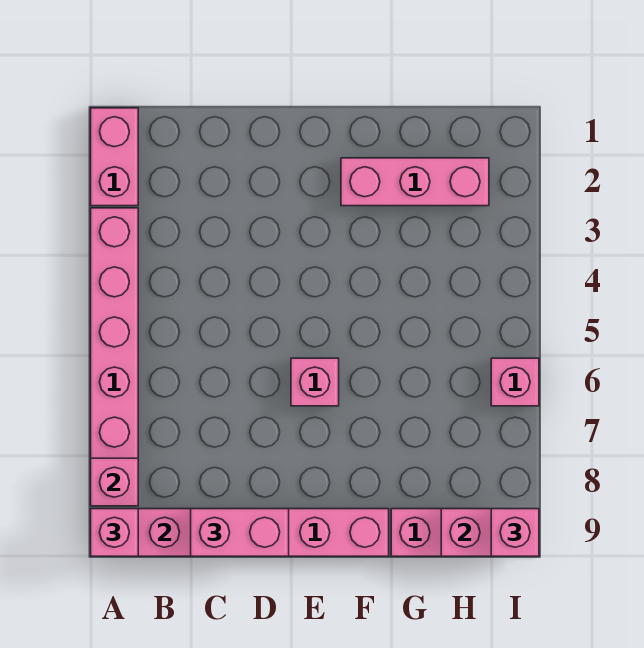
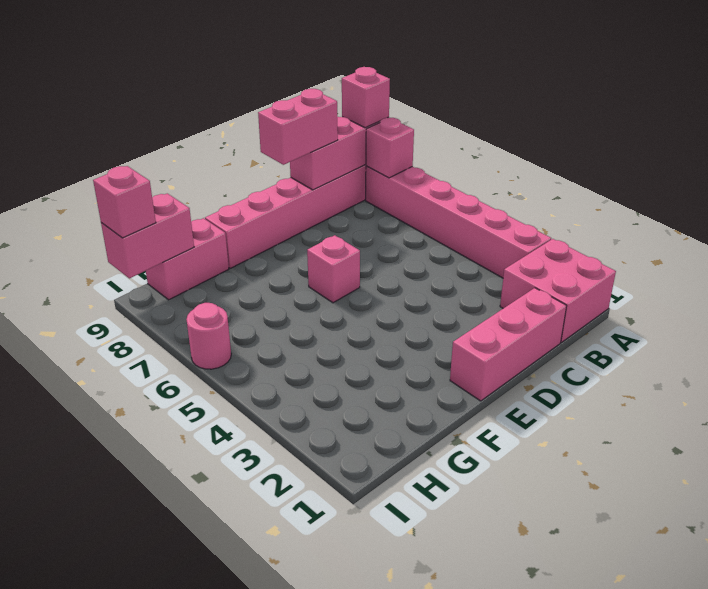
pink 1x2 brick [91,108,138,206] -> pink 2x2 brick [500,239,616,342]
pink 1x3 brick [341,158,489,206] -> pink 1x3 brick moved to [450,288,566,401]
pink 1x1 brick [491,358,539,406] -> pink 1x1 round brick [186,303,231,369]

